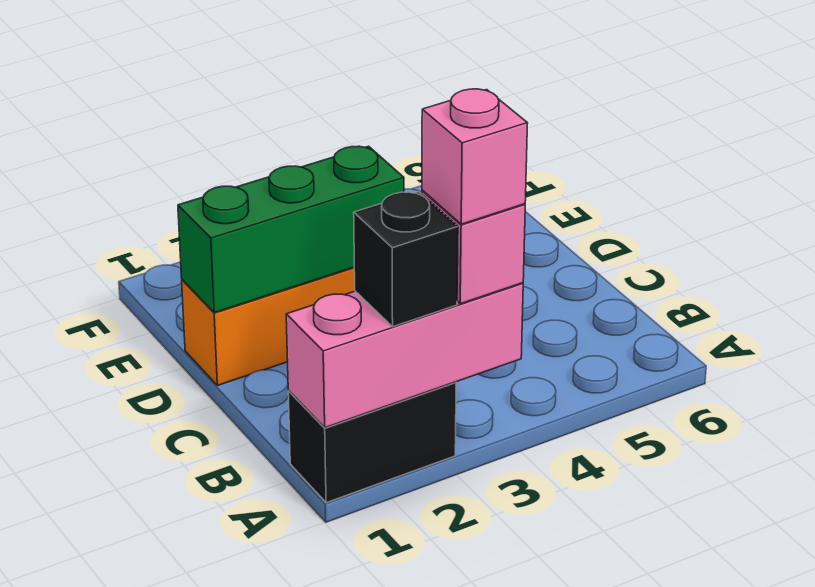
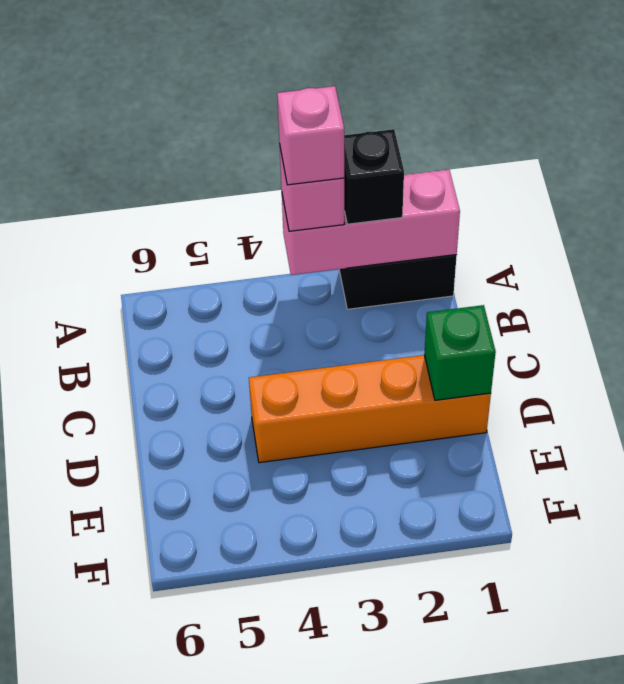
green 1x3 brick [178,146,404,313] -> green 1x1 brick [424,305,496,400]

